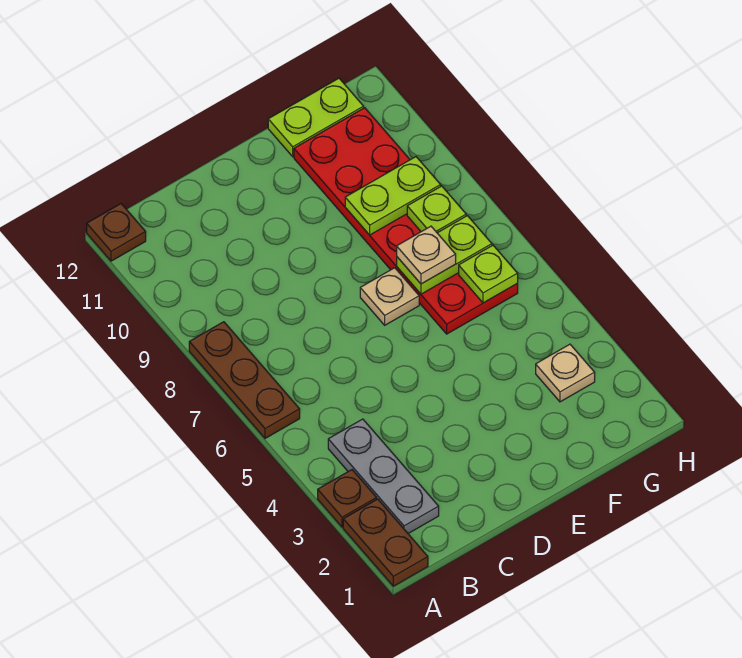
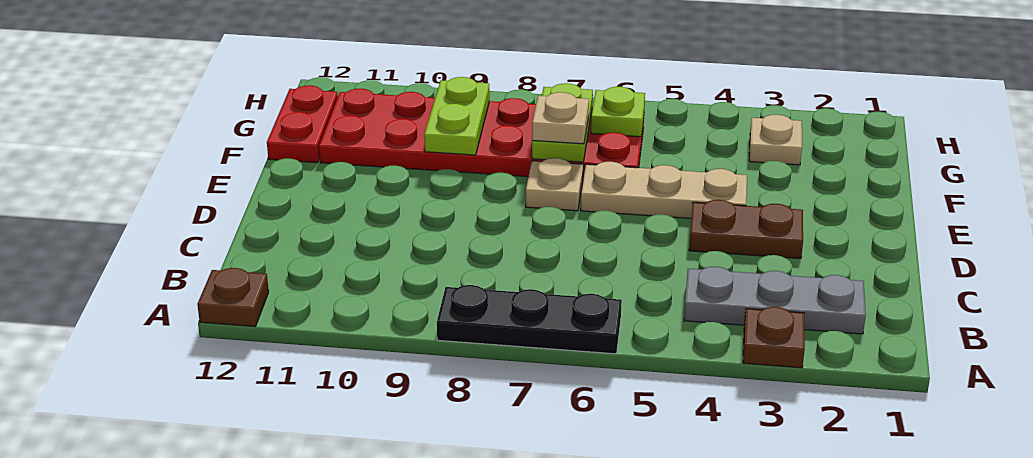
brown 1x2 plate [343,499,428,586] -> brown 1x2 plate moved to [689,200,803,259]
brown 1x3 plate [189,322,300,438] -> black 1x3 plate [437,285,622,354]
none -> tan 1x3 plate [581,162,747,218]
lime 1x2 plate [268,78,364,157] -> red 1x2 plate [267,85,338,163]
lime 1x1 plate [407,186,466,233] -> none

